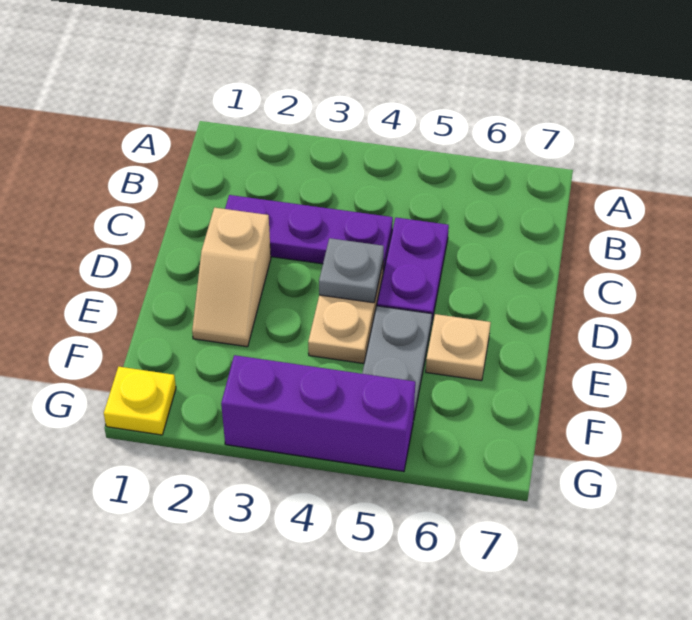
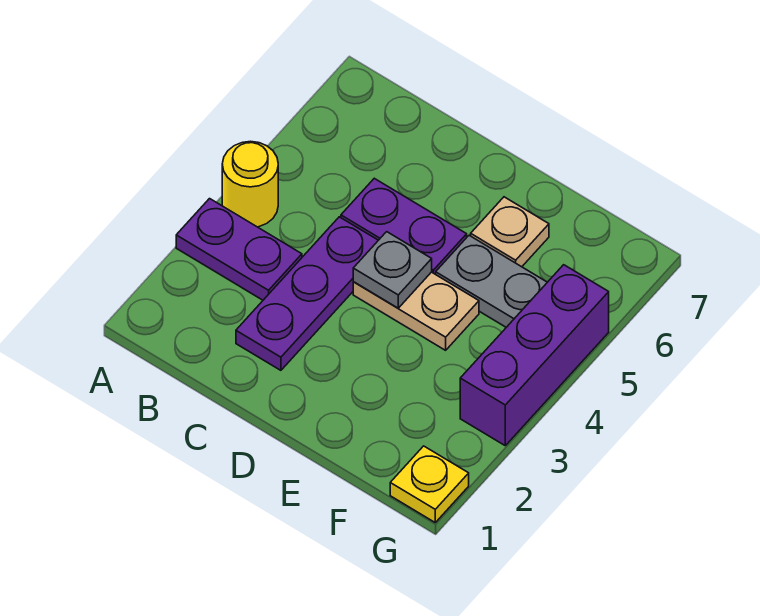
none -> purple 1x2 plate [176,199,302,300]
none -> yellow 1x1 round brick [222,141,278,227]
tan 1x2 slope [192,208,271,347] -> none

